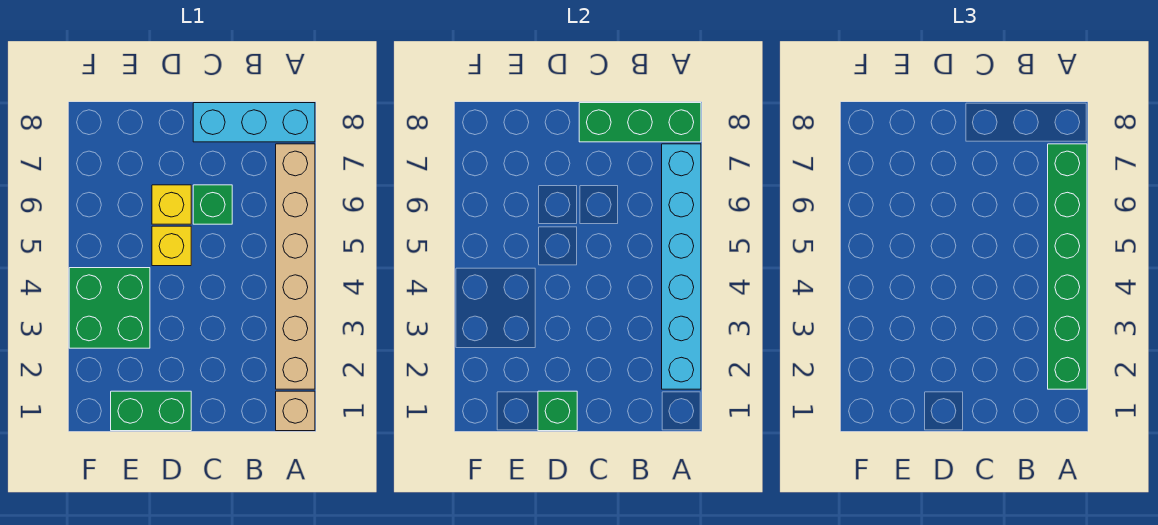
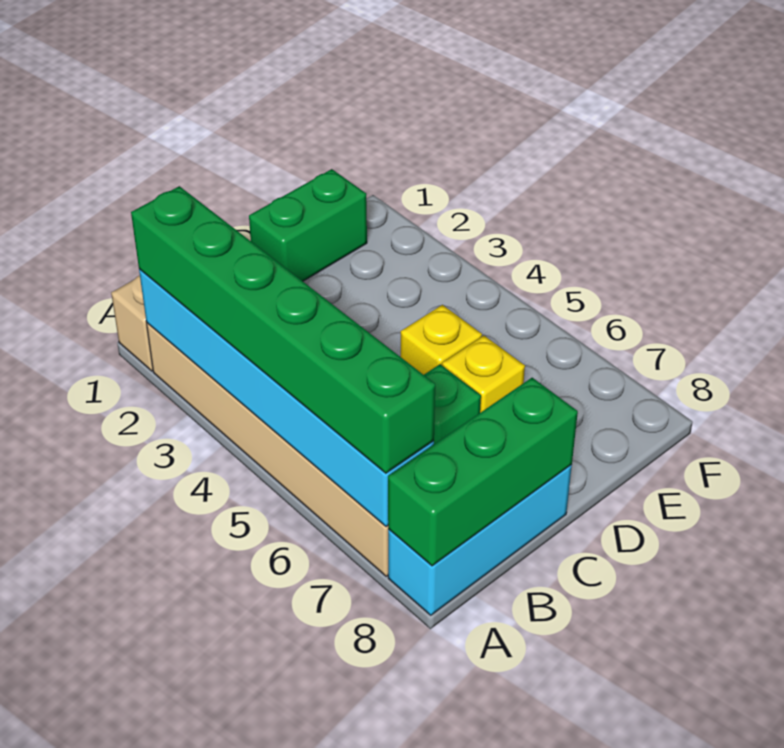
green 1x1 brick [538,391,577,431] -> none
green 2x2 brick [69,268,150,348] -> none

